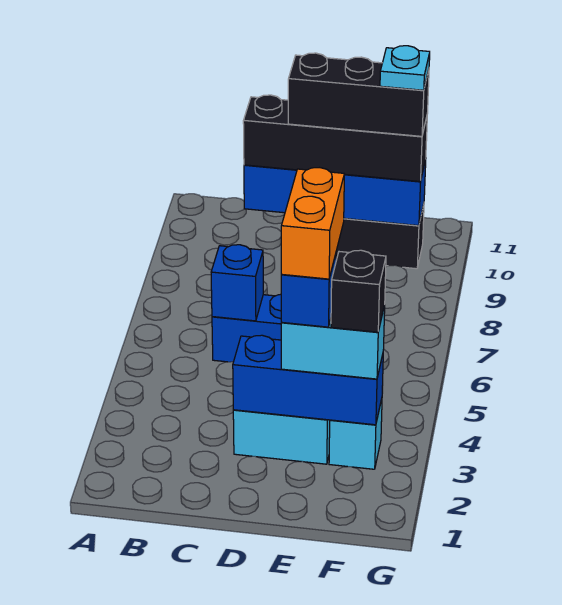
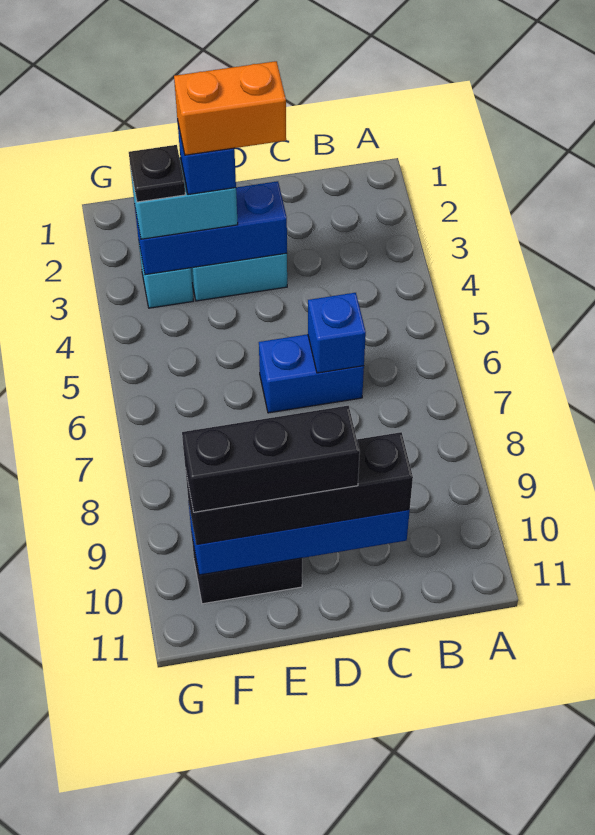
orange 1x2 brick [281,168,344,279] -> orange 1x2 brick turned to [174,61,286,155]
black 1x1 brick [331,250,386,332] -> black 1x1 plate [129,145,185,202]
cyan 1x1 plate [380,46,430,90] -> none

